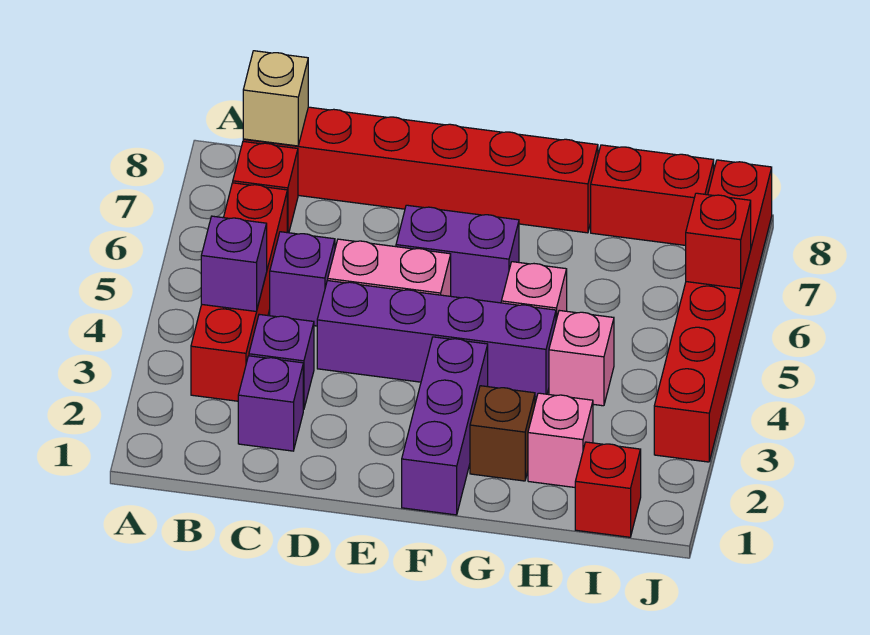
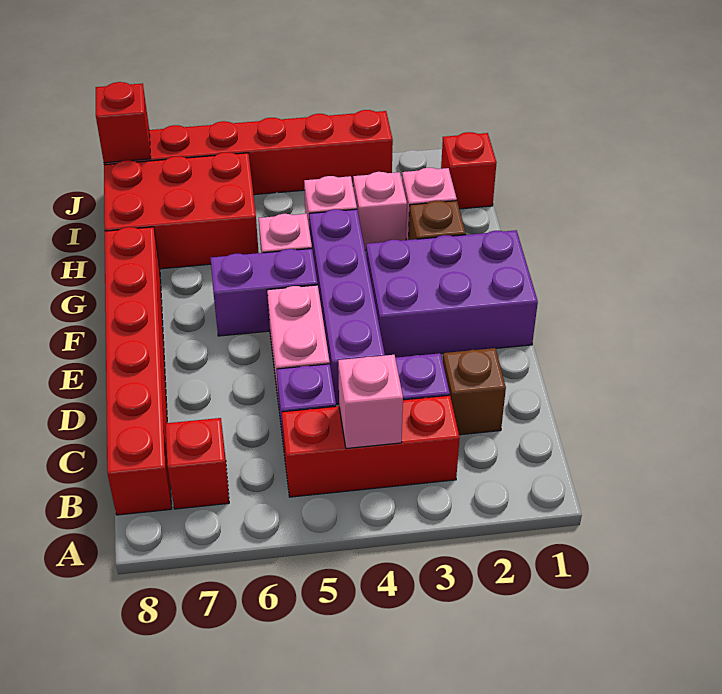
red 1x4 brick [191,183,287,401] -> red 1x3 brick [282,395,460,497]
purple 1x1 brick [201,216,267,312] -> pink 1x1 brick [338,355,403,449]
tan 1x1 brick [243,51,308,146] -> none
purple 1x1 brick [238,356,303,451] -> brown 1x1 brick [443,348,506,435]
purple 1x2 brick [396,205,519,303] -> purple 1x2 brick turned to [211,249,318,336]
purple 1x3 brick [402,337,488,515] -> purple 2x3 brick [366,230,538,358]
none -> pink 1x1 brick [353,172,407,251]
red 1x2 brick [591,145,714,245] -> red 2x3 brick [104,152,259,269]
red 1x1 brick [686,193,751,289] -> red 1x1 brick moved to [96,82,151,163]

